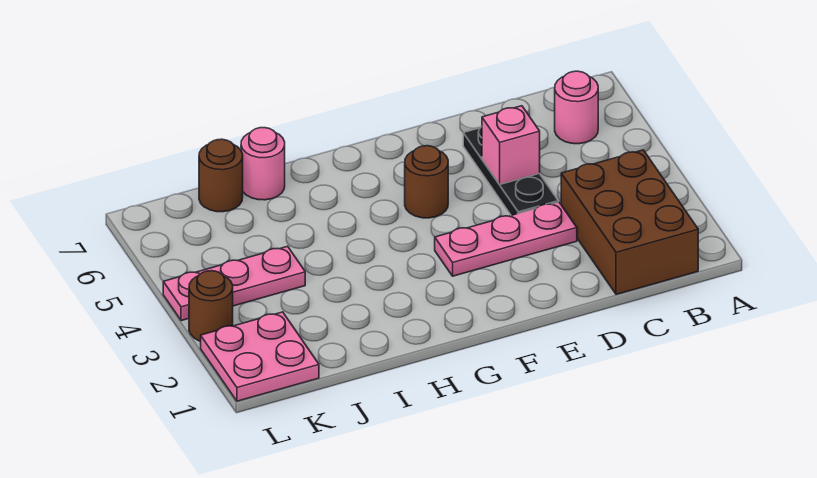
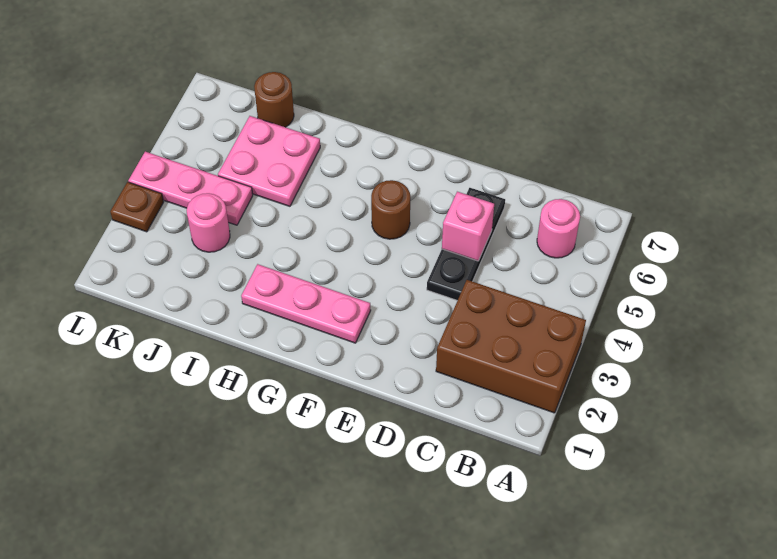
brown 2x3 brick [561,150,698,294] -> brown 2x3 brick turned to [436,280,586,413]
pink 1x3 plate [435,202,577,276] -> pink 1x3 plate moved to [241,264,371,343]
pink 1x1 round brick [241,128,285,200] -> pink 1x1 round brick moved to [187,193,230,252]
pink 2x2 plate [201,312,319,401] -> pink 2x2 plate moved to [218,116,320,206]
brown 1x1 round brick [189,271,233,341] -> brown 1x1 plate [110,182,164,232]

